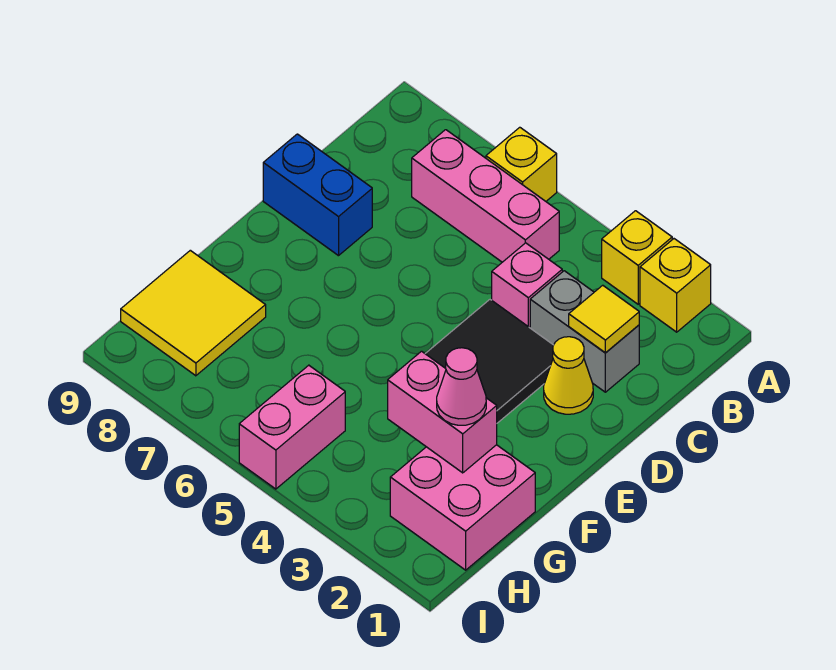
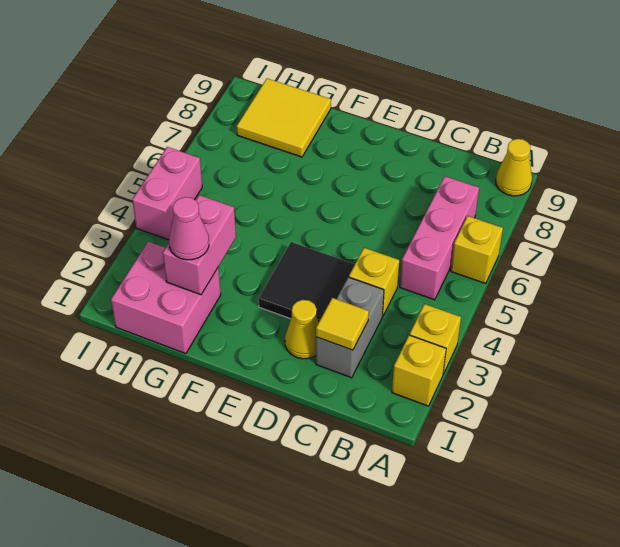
none -> yellow 1x1 cone [496,139,532,196]
pink 1x1 brick [492,243,562,328] -> yellow 1x1 brick [349,248,399,316]
blue 1x2 brick [263,134,372,256] -> none
pink 1x2 brick [239,365,345,489] -> pink 1x2 brick turned to [132,147,202,240]

